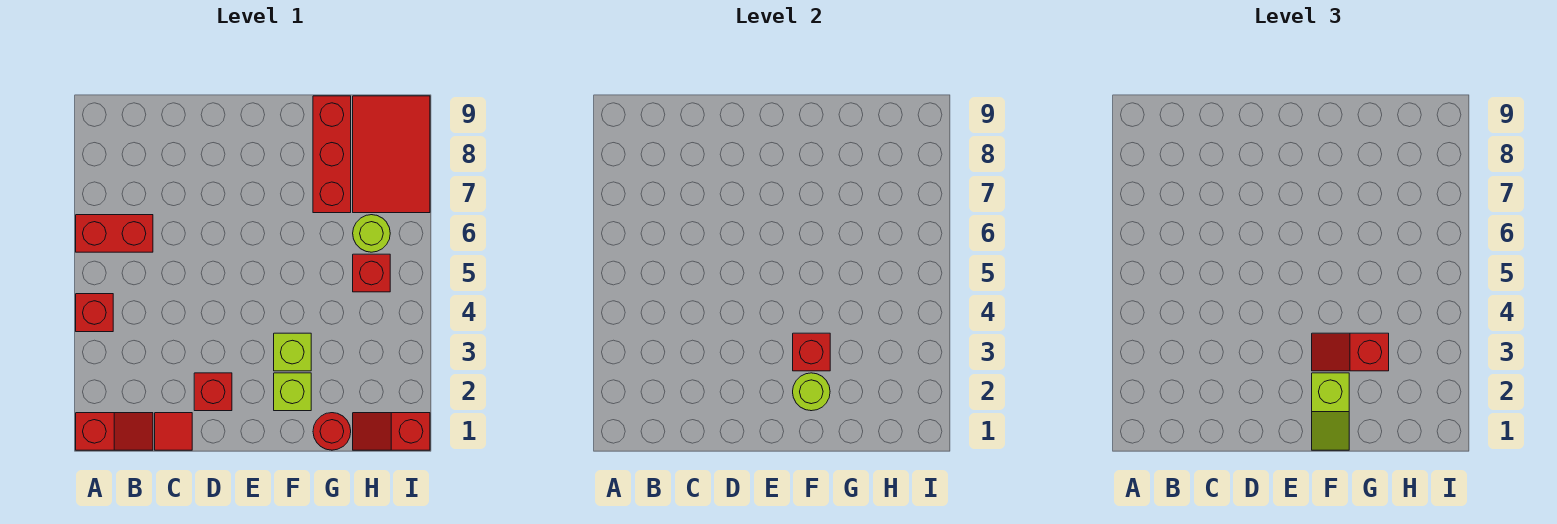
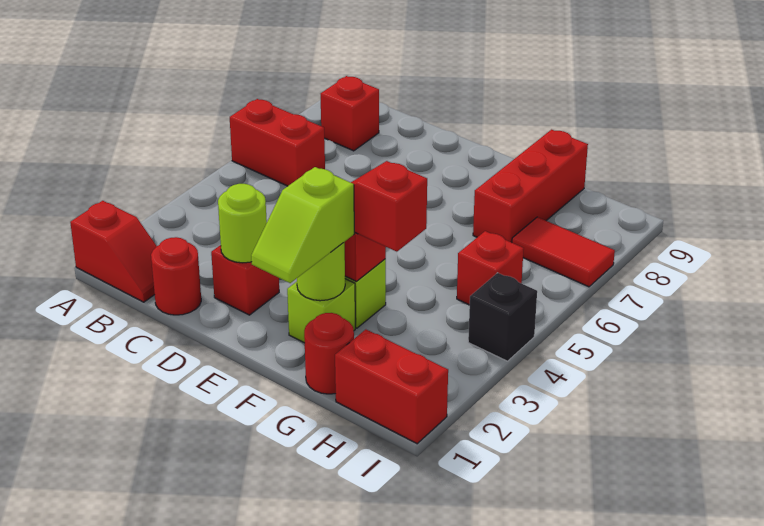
red 1x1 brick [76,294,113,332] -> red 1x1 brick moved to [321,76,379,151]
red 1x1 tile [155,413,192,450] -> red 1x1 round brick [151,237,201,315]
red 1x2 slope [353,413,430,450] -> red 1x2 brick [335,329,448,444]
lime 1x1 round brick [353,215,390,252] -> lime 1x1 round brick moved to [218,184,267,263]
red 2x3 tile [353,96,430,213] -> red 1x2 tile [512,217,615,287]
none -> black 1x1 brick [468,273,537,361]

